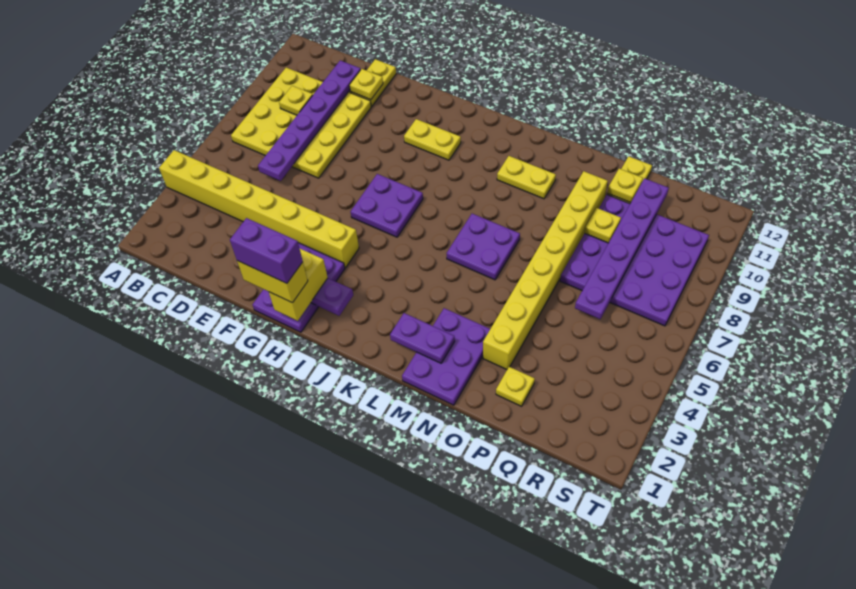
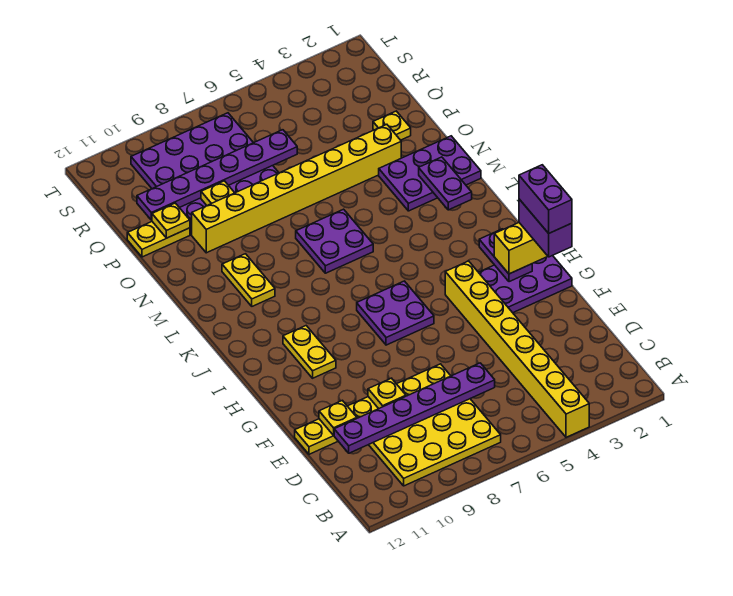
yellow 1x1 plate [279,86,313,115] -> yellow 1x1 plate moved to [368,378,406,409]
yellow 1x2 brick [237,261,308,303] -> purple 1x2 brick [519,199,572,257]

